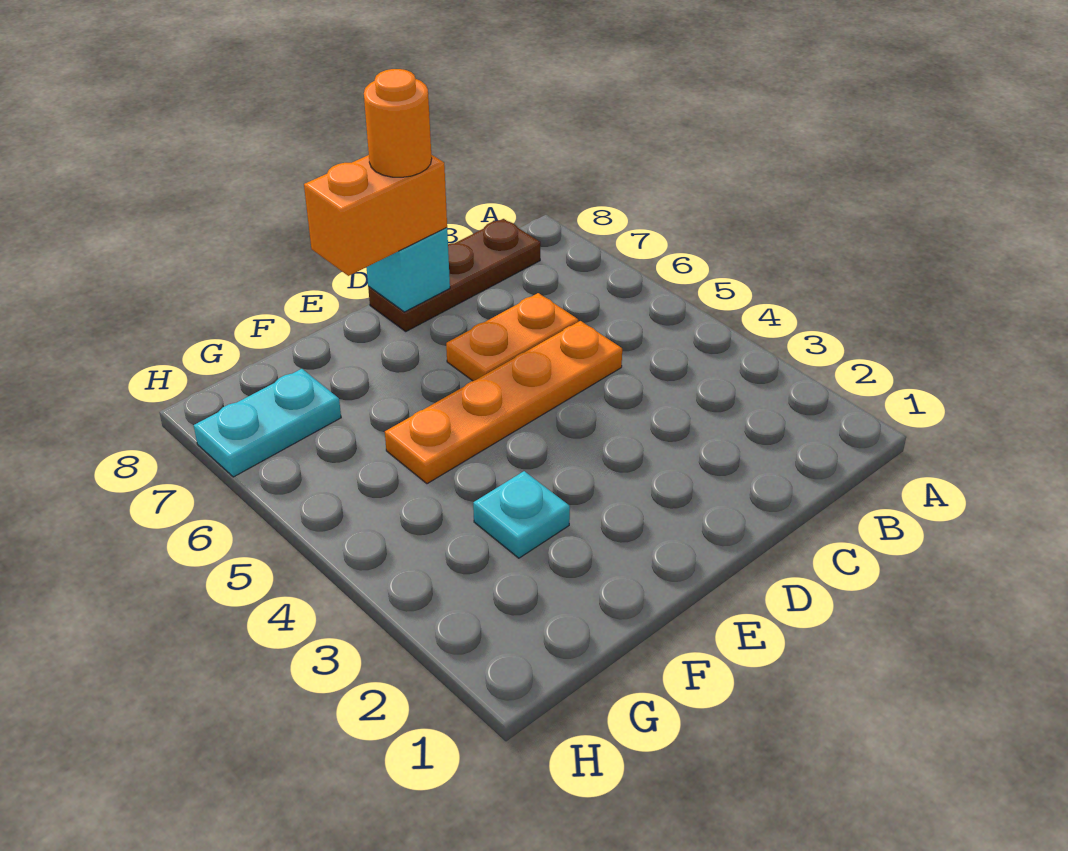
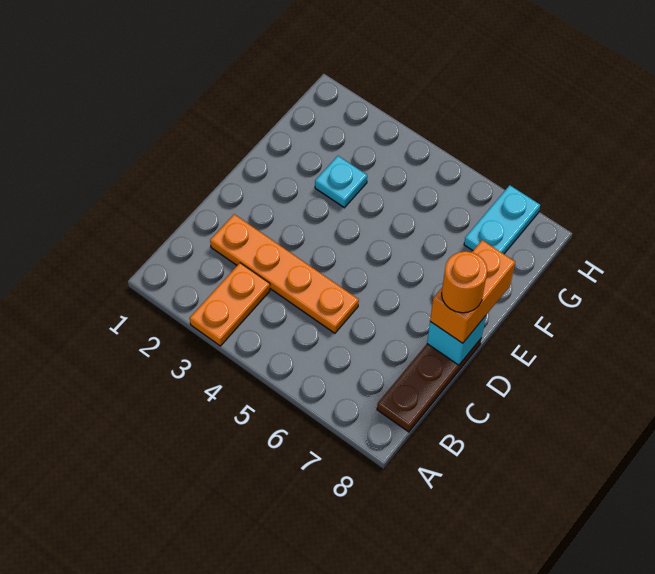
orange 1x4 plate [385,321,622,484] -> orange 1x4 plate turned to [210,214,359,333]
orange 1x2 plate [446,293,578,381] -> orange 1x2 plate moved to [190,263,270,346]

